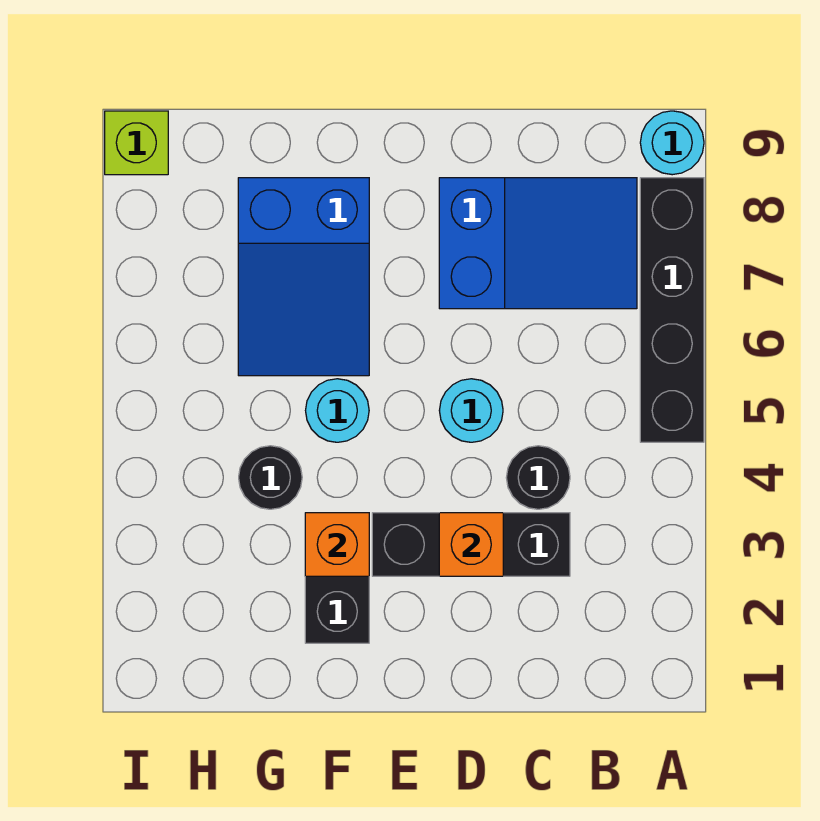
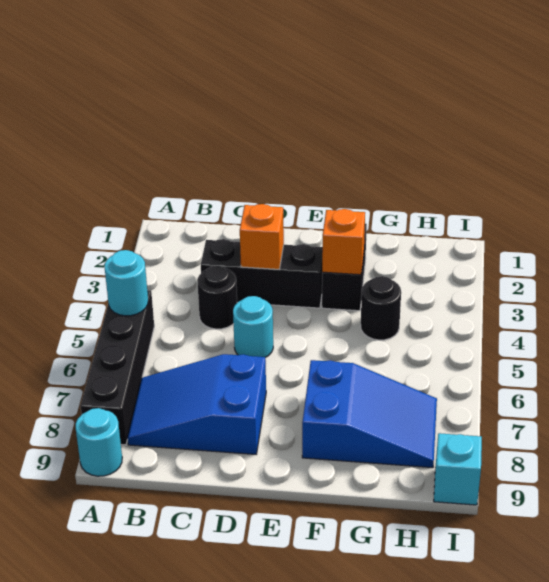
cyan 1x1 round brick [306,379,369,442] -> cyan 1x1 round brick moved to [105,250,148,316]
blue 2x3 slope [238,178,369,376] -> blue 2x3 slope turned to [302,360,437,468]
lime 1x1 brick [105,111,168,175] -> cyan 1x1 brick [434,433,482,505]

